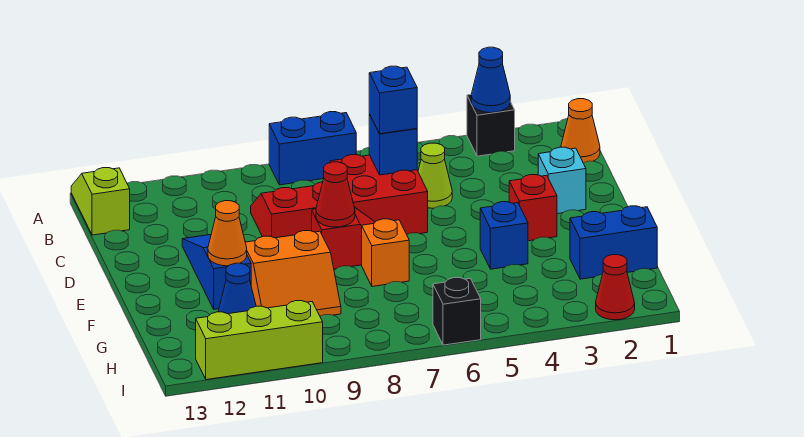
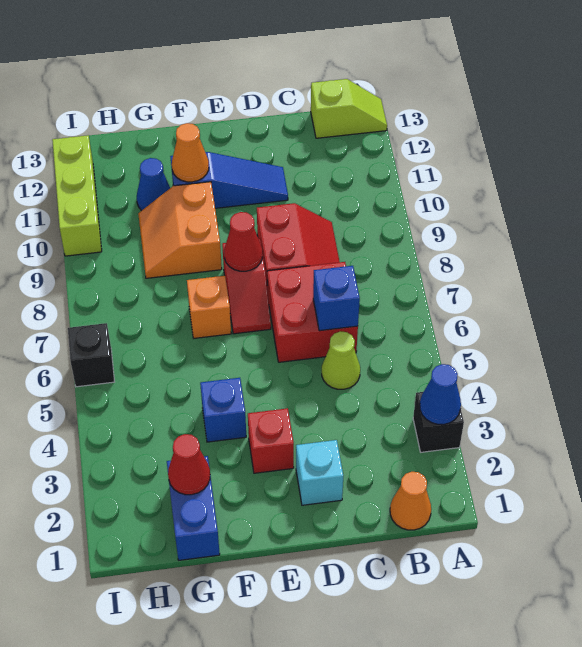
blue 1x2 brick [269,112,356,185] -> none
blue 1x1 brick [369,66,417,134] -> none
red 1x1 cone [596,255,635,320] -> red 1x1 cone moved to [168,434,210,495]

